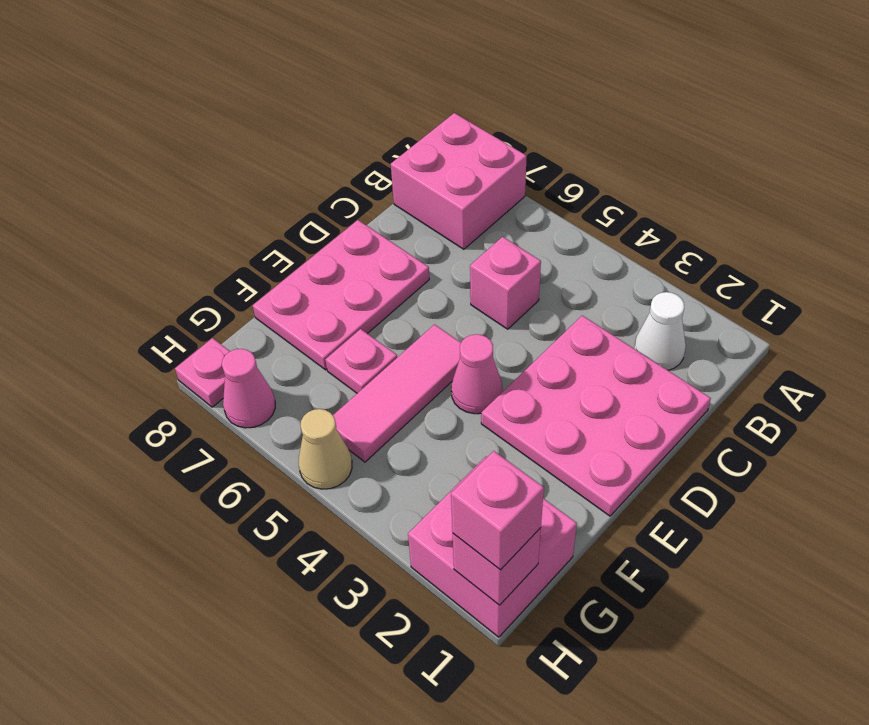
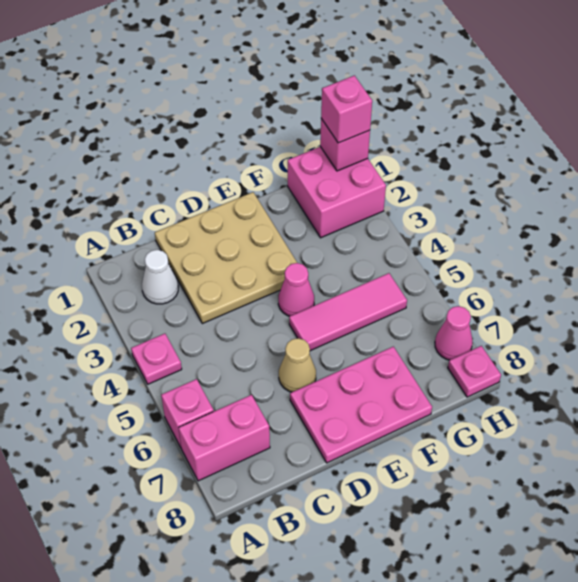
pink 2x2 brick [391,113,527,249] -> pink 1x2 brick [179,395,270,481]
pink 3x3 plate [481,316,711,516] -> tan 3x3 plate [155,192,297,324]
pink 1x1 brick [470,237,541,329] -> pink 1x1 brick moved to [161,379,214,447]
pink 1x1 plate [325,329,397,393] -> pink 1x1 plate moved to [131,334,182,384]
tan 1x1 cone [299,409,352,489] -> tan 1x1 cone moved to [279,338,316,392]

